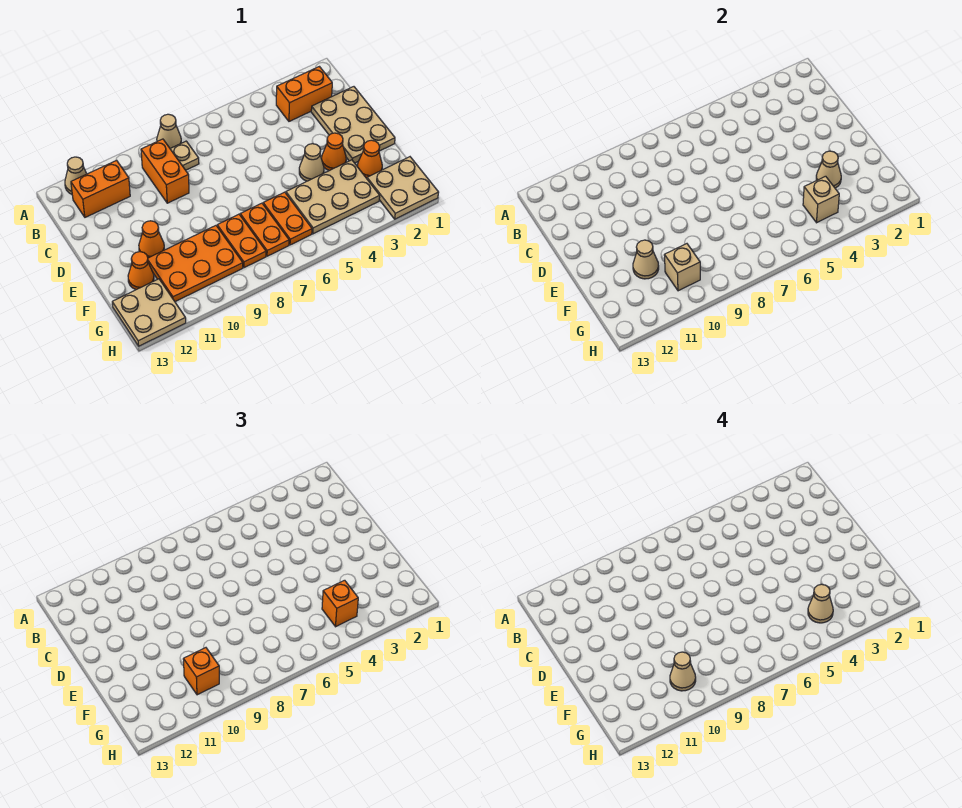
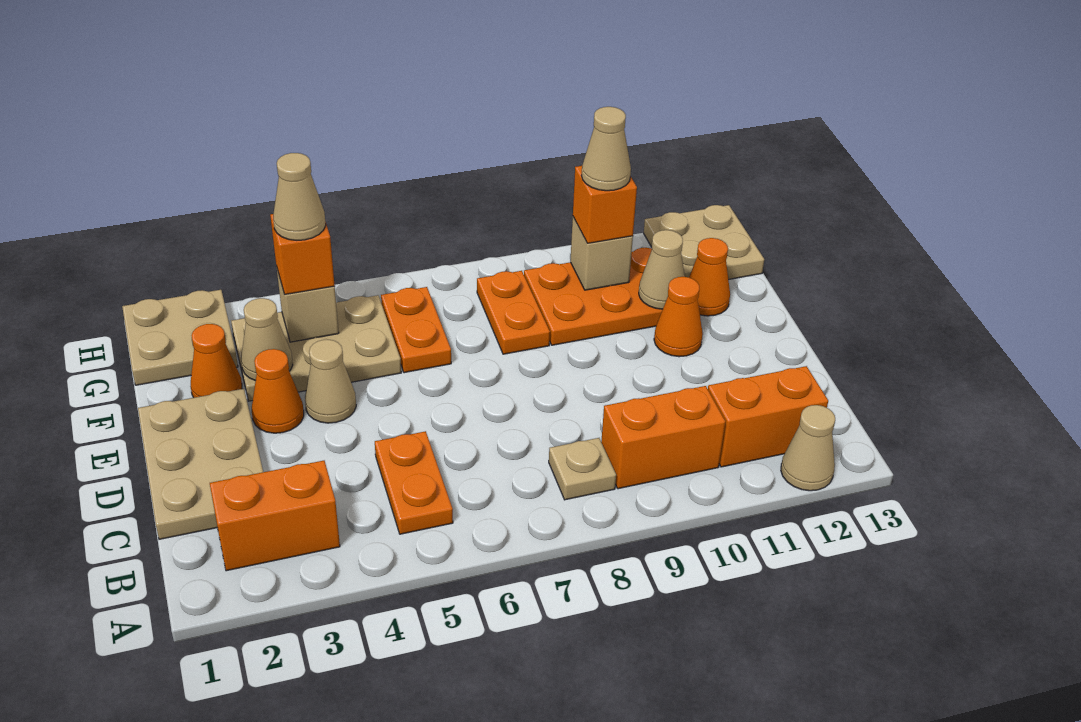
tan 1x1 cone [157,114,181,148] -> none
orange 1x2 brick [141,139,189,203] -> orange 1x2 brick turned to [601,386,725,489]
orange 1x2 plate [240,203,289,256] -> orange 1x2 plate moved to [375,431,453,534]

